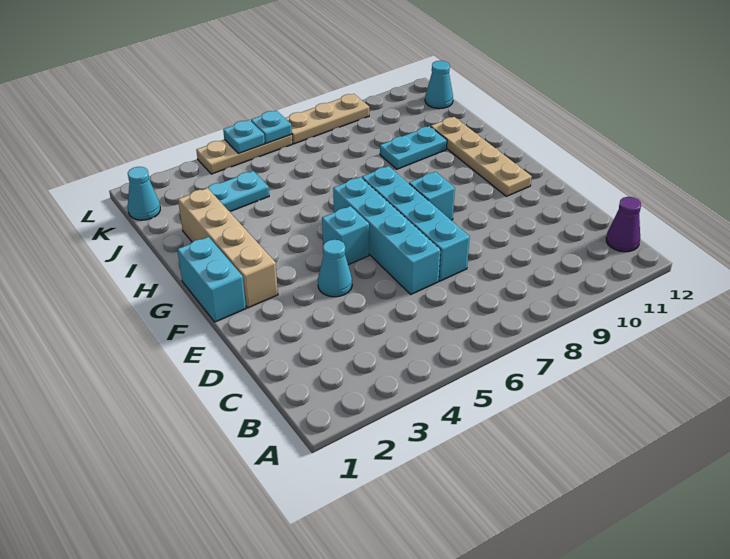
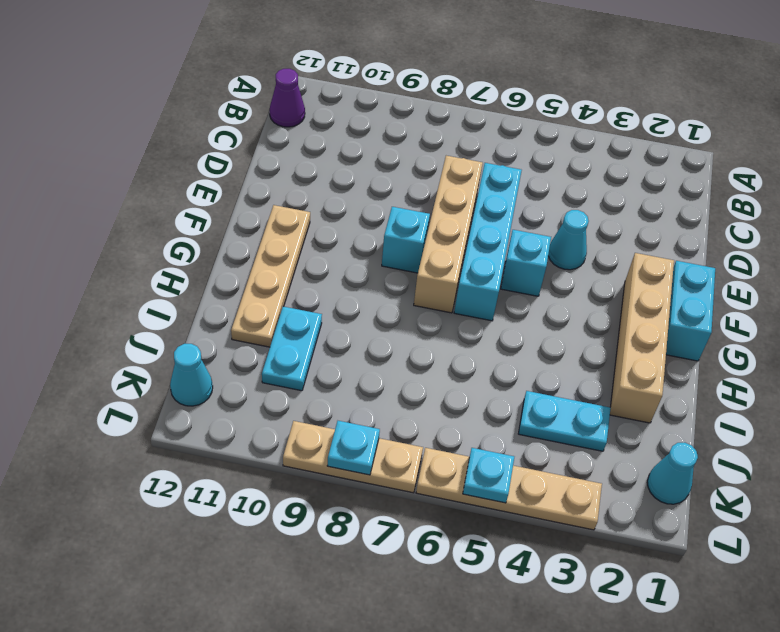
cyan 1x4 brick [362,166,470,281] -> tan 1x4 brick [414,156,483,313]
cyan 1x2 plate [380,126,447,169] -> cyan 1x2 plate turned to [262,307,322,391]
tan 1x3 plate [196,135,292,174] -> tan 1x4 plate [416,448,602,530]
cyan 1x1 plate [251,111,292,144] -> cyan 1x1 plate moved to [327,421,380,475]

